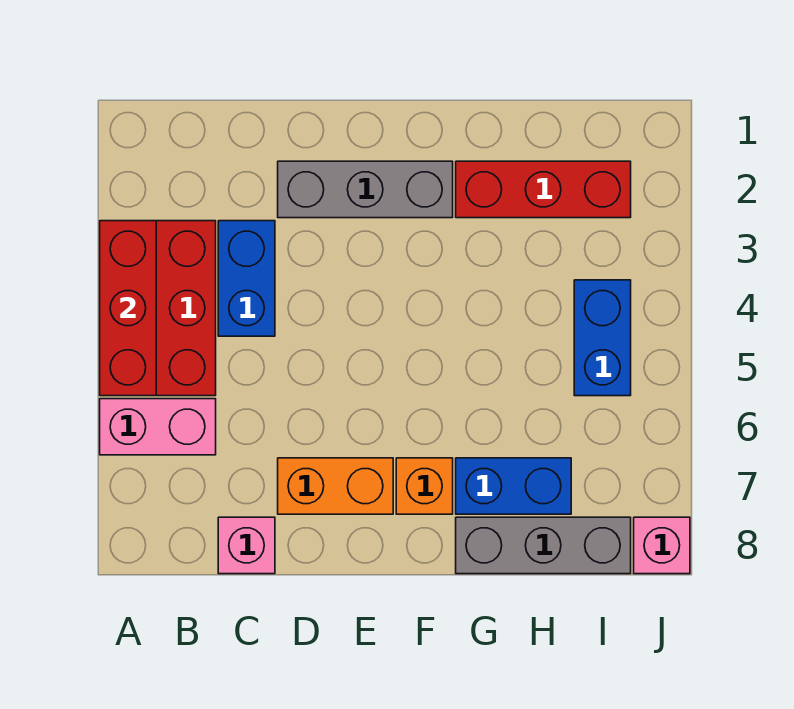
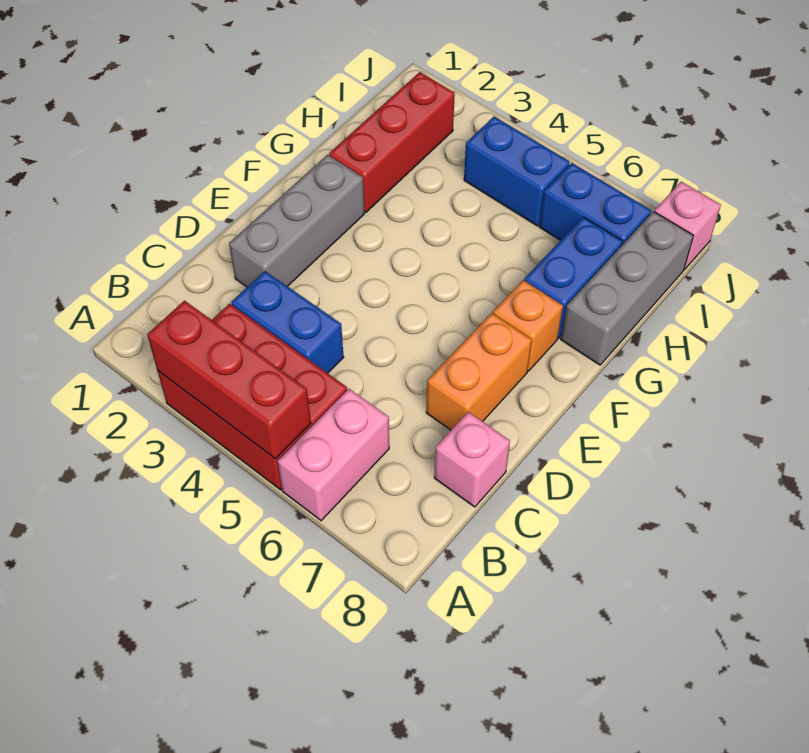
none -> blue 1x2 brick [539,163,651,245]

